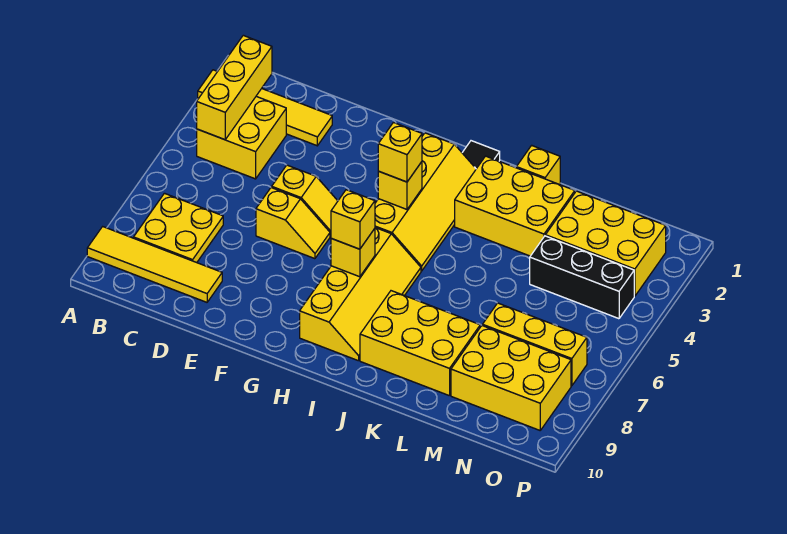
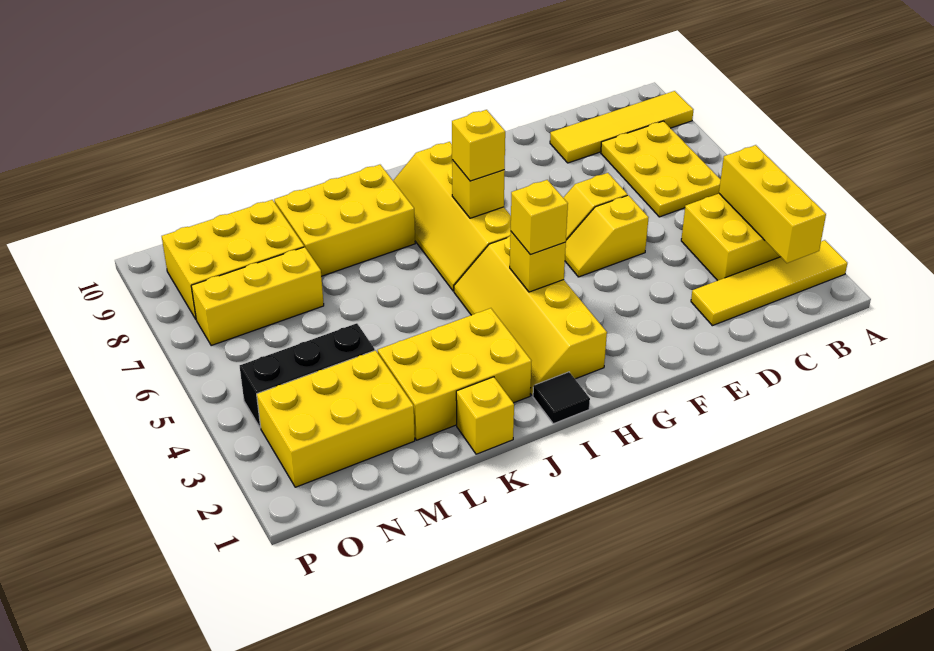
yellow 2x2 plate [134,193,223,263] -> yellow 2x3 plate [601,121,721,217]

